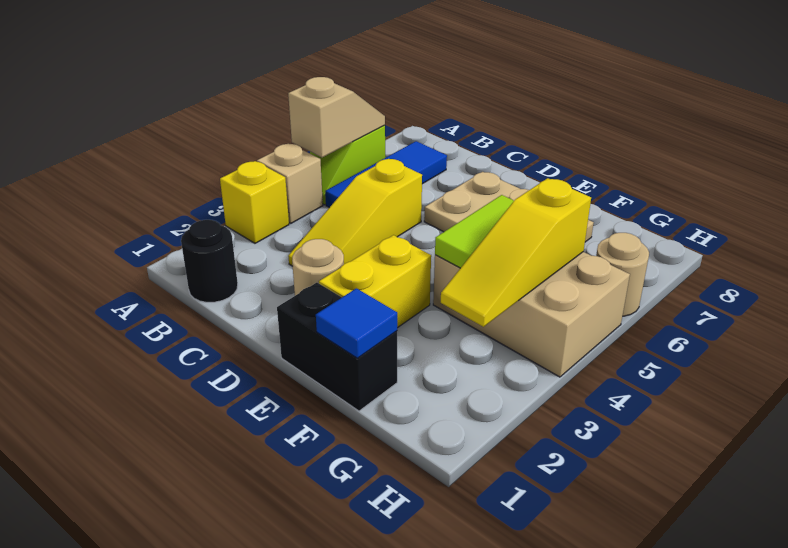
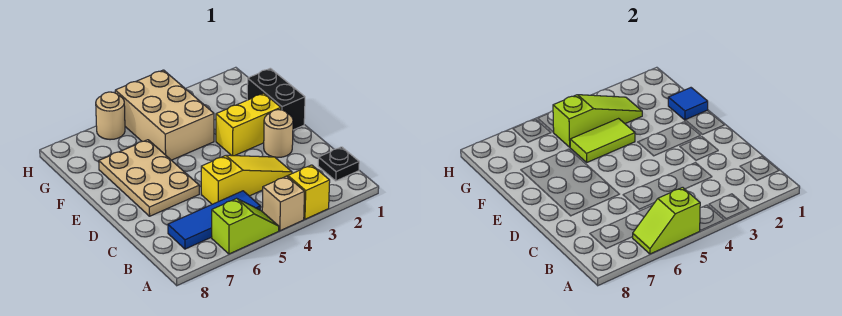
tan 1x2 slope [288,77,385,157] -> lime 1x2 slope [633,187,700,254]
black 1x1 round brick [181,220,238,302] -> black 1x1 plate [318,147,359,181]
yellow 1x3 slope [441,178,591,327] -> lime 1x3 slope [553,95,642,147]

